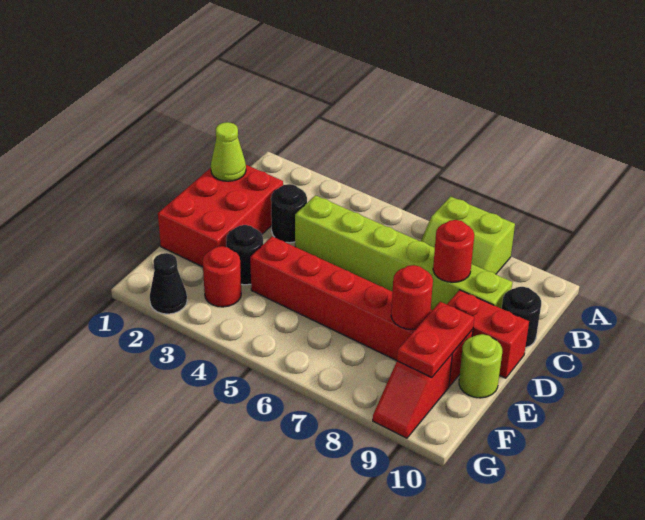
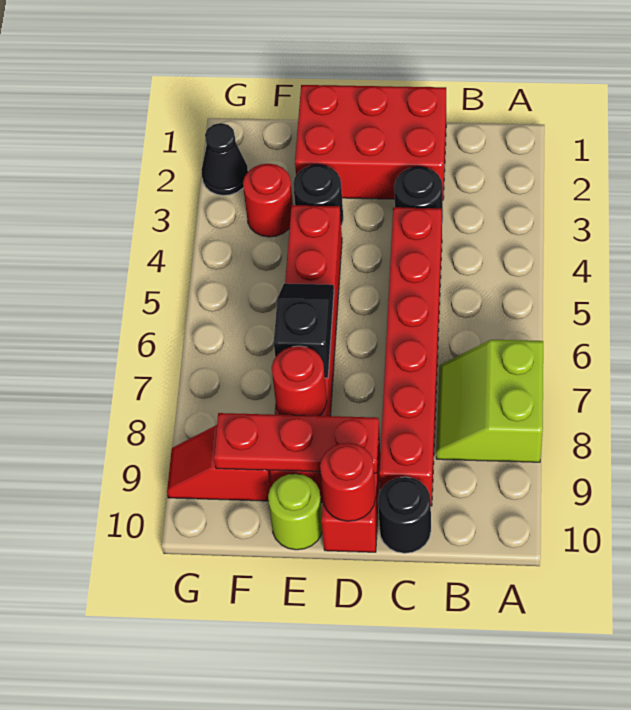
lime 1x1 cone [211,122,246,181] -> none
lime 1x6 brick [295,195,512,310] -> red 1x6 brick [379,207,442,506]
red 1x1 round brick [433,220,474,282] -> red 1x1 round brick moved to [320,443,375,521]
none -> black 1x2 slope [274,283,334,378]
red 1x2 plate [397,302,474,378] -> red 1x3 plate [214,413,379,473]

